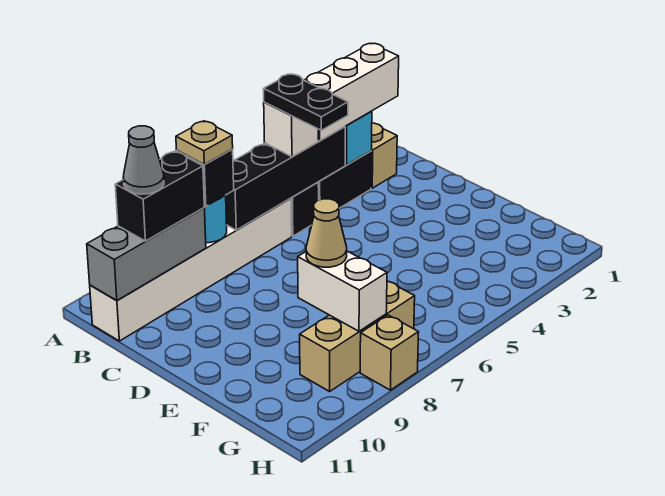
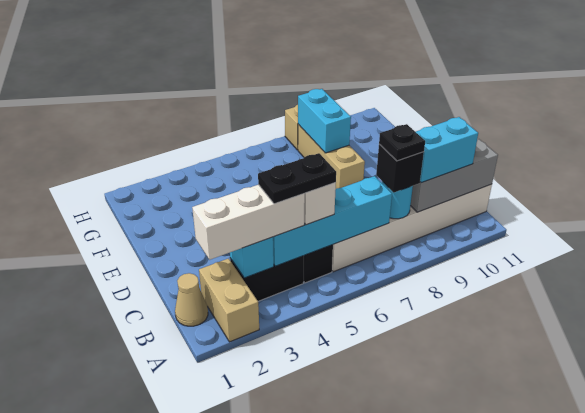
black 1x4 brick [226,127,345,230] -> cyan 1x4 brick [273,176,392,266]
black 1x2 plate [264,74,348,130] -> black 1x2 plate turned to [258,153,336,204]
tan 1x1 plate [176,121,233,165] -> black 1x1 plate [379,124,425,161]
black 1x2 brick [115,151,204,241] -> cyan 1x2 brick [416,117,478,183]
grey 1x1 cone [123,126,164,194] -> none
white 1x2 brick [298,251,387,331] -> cyan 1x2 brick [298,89,351,153]
tan 1x1 cone [306,199,347,267] -> tan 1x1 cone moved to [175,273,208,326]
tan 1x3 brick [300,281,415,391] -> tan 1x3 brick turned to [298,124,365,189]

